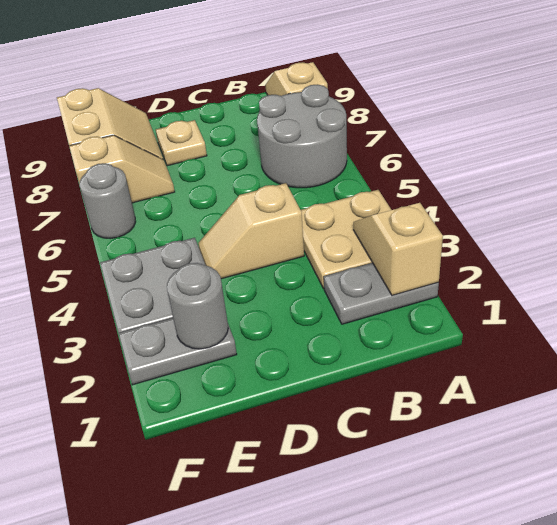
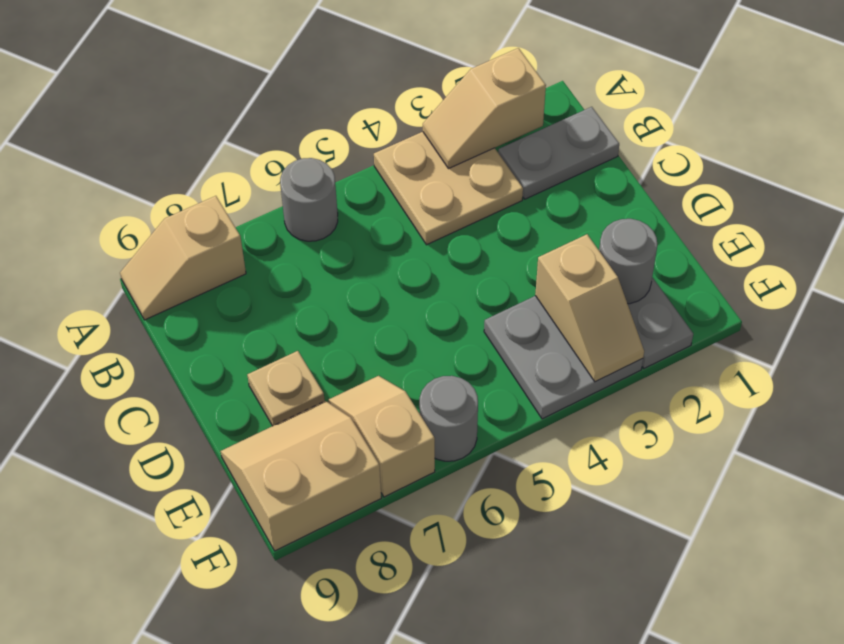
grey 1x2 plate [324,263,439,324] -> grey 1x2 plate turned to [498,107,619,199]
grey 2x2 round brick [257,84,347,188] -> grey 1x1 round brick [280,158,338,241]
tan 1x2 slope [198,183,304,279] -> tan 1x2 slope moved to [535,234,644,382]

